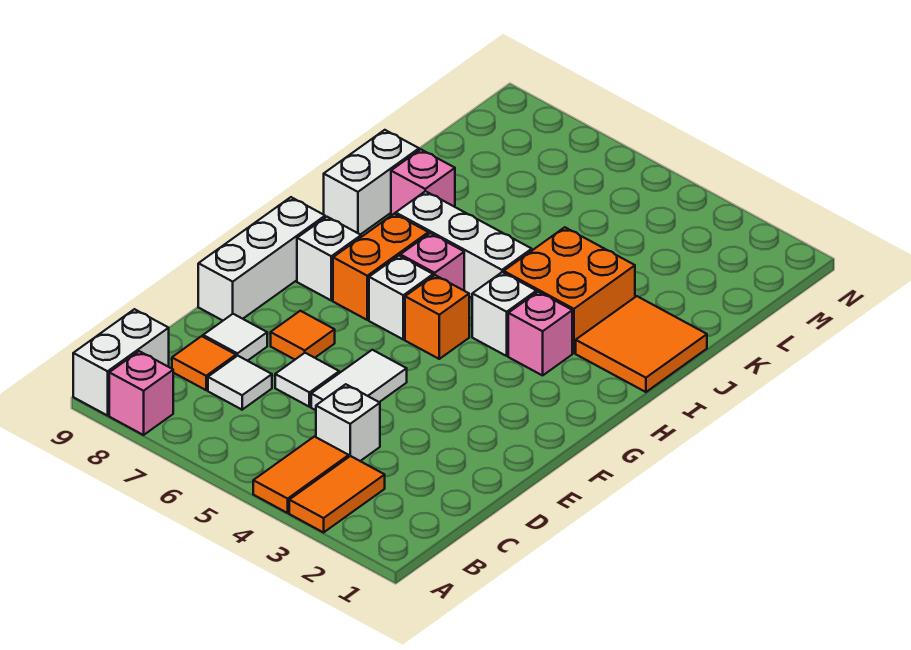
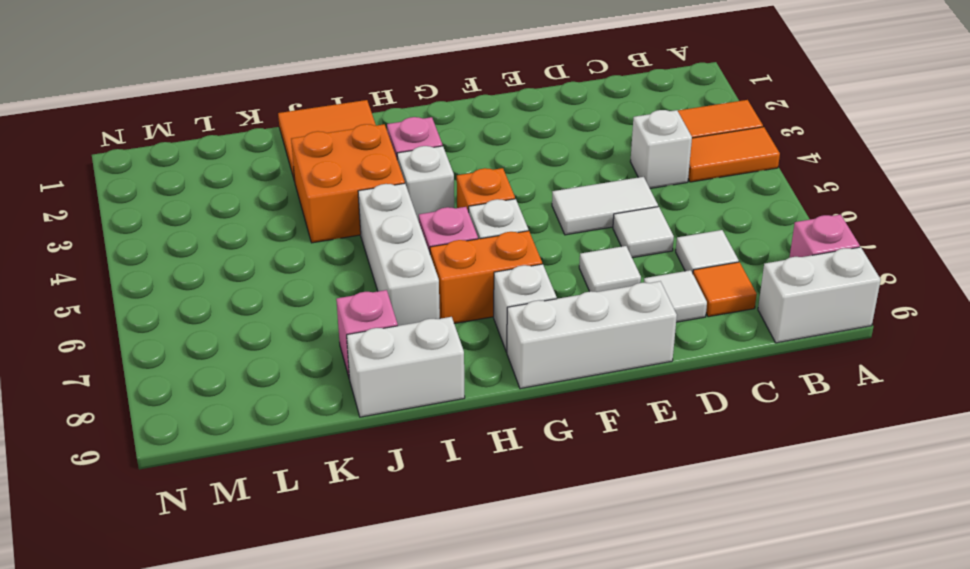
orange 1x1 tile [271,311,335,359] -> white 1x1 tile [579,246,641,292]

